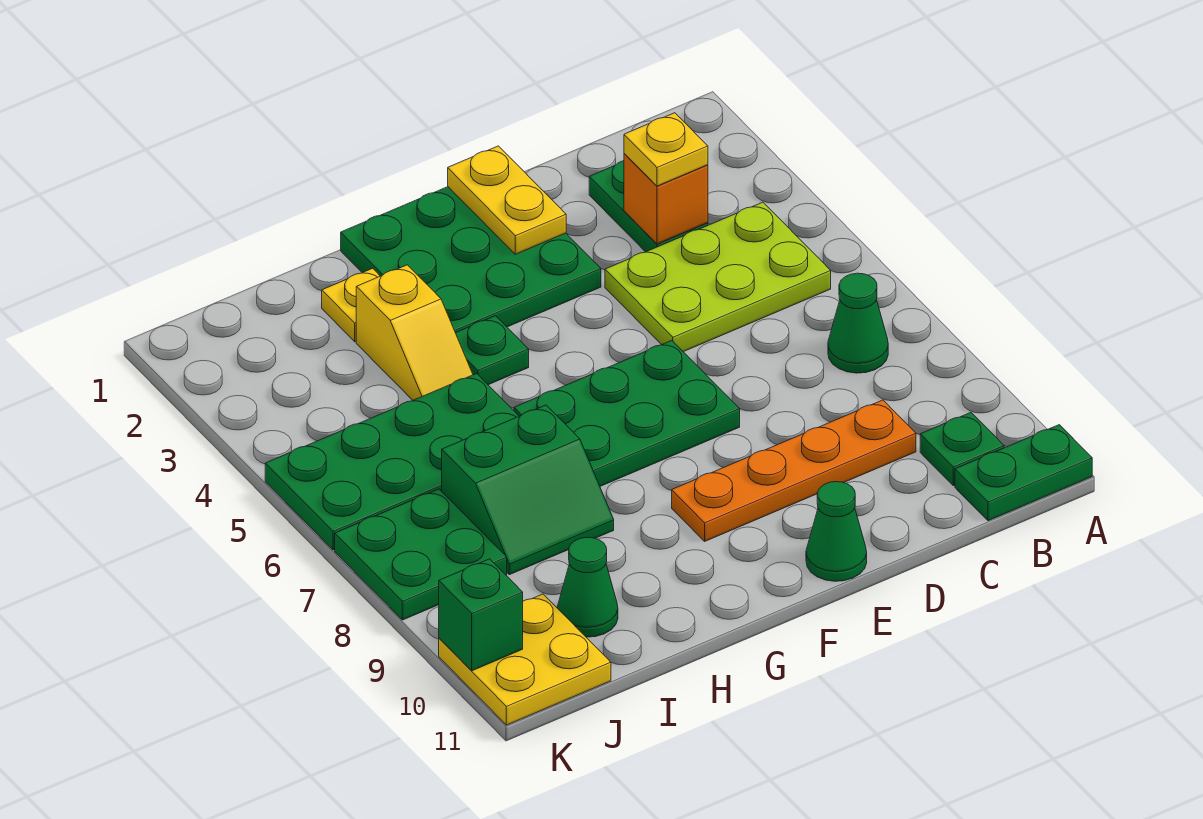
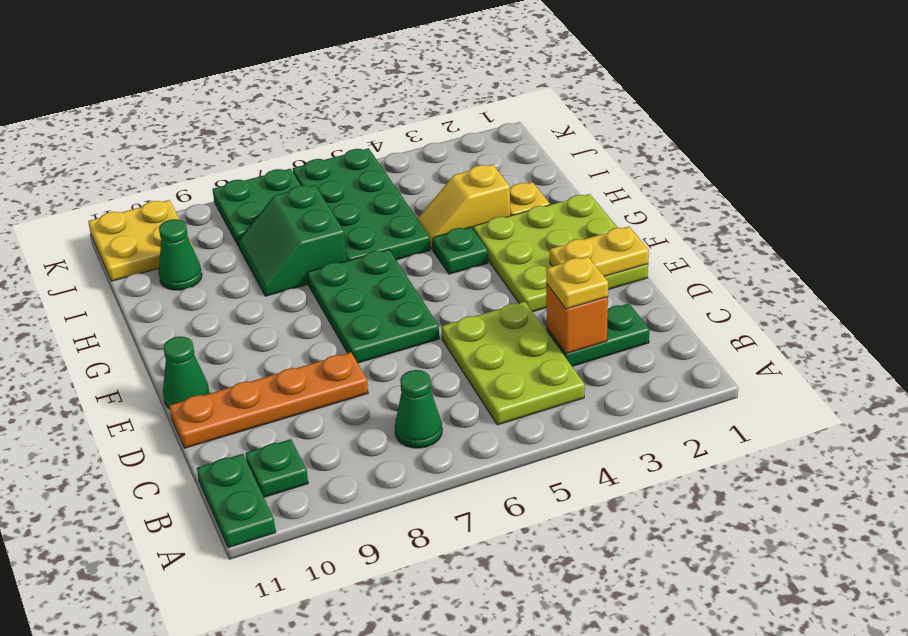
orange 1x4 plate [672,400,916,541] -> orange 1x4 plate turned to [169,352,368,448]
green 3x3 plate [341,187,601,333] -> lime 3x3 plate [473,194,648,312]
green 1x1 brick [439,559,523,671] -> none

